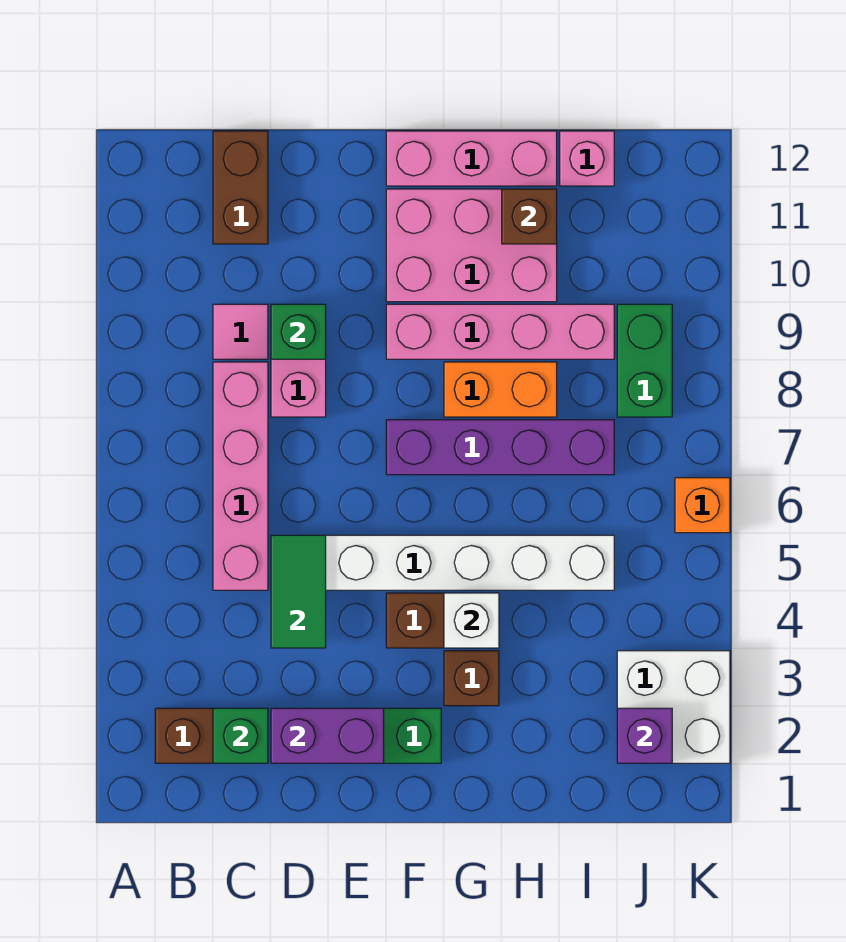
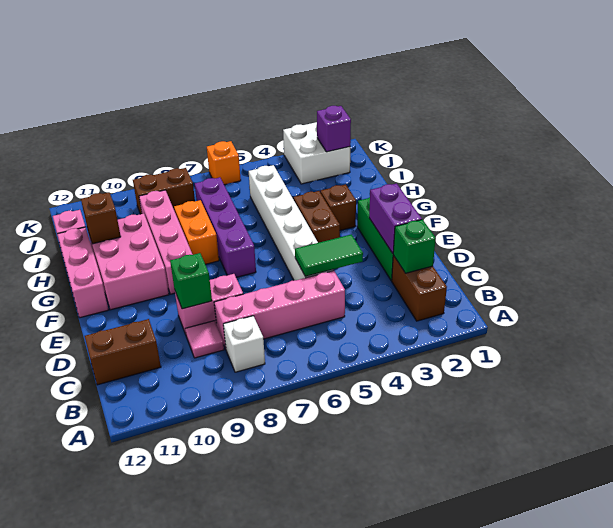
white 1x1 brick [444,593,499,648] -> white 1x1 brick moved to [223,316,265,372]
green 1x2 brick [617,304,672,417] -> brown 1x2 brick [133,168,195,214]

